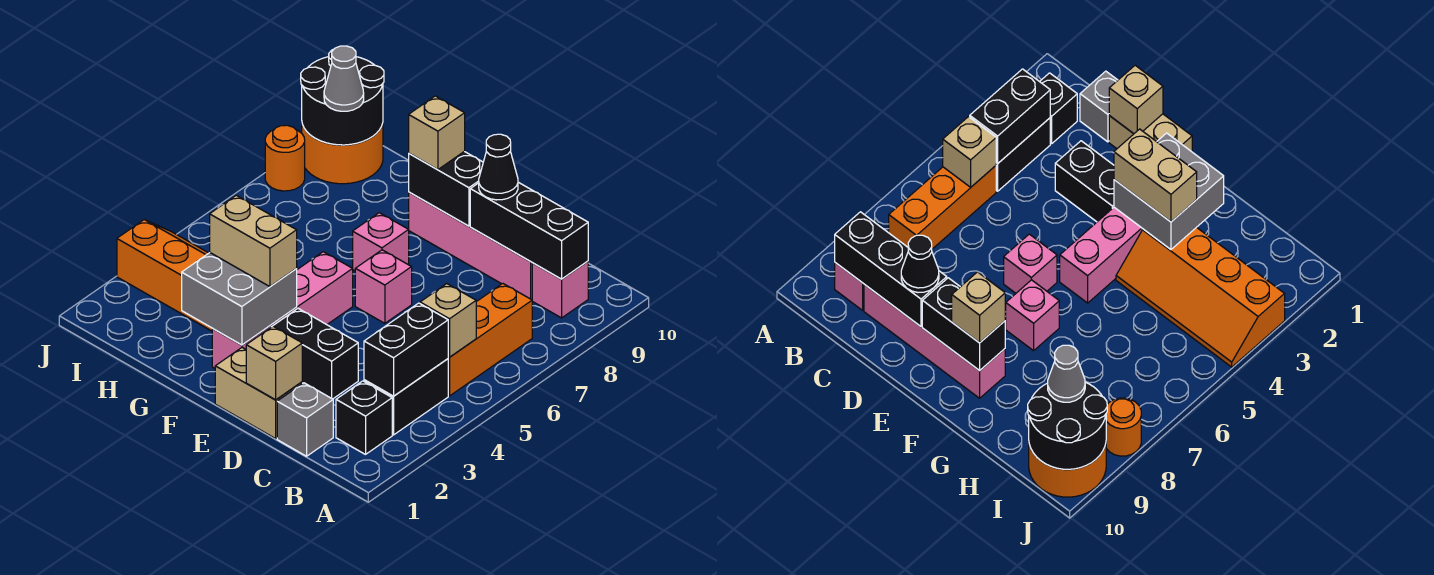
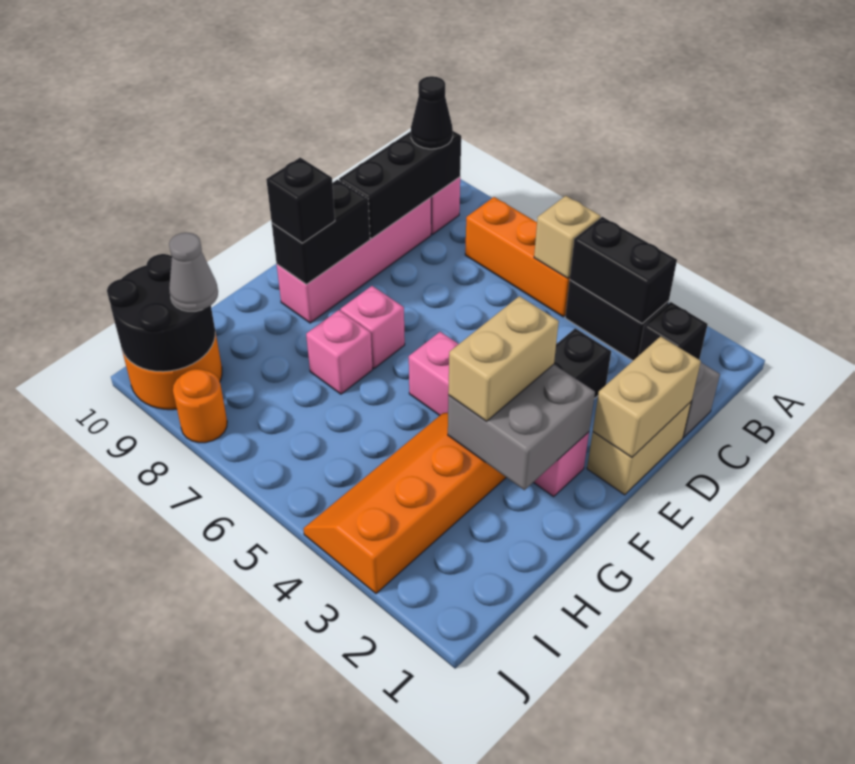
tan 1x1 brick [246,326,302,400] -> tan 1x2 brick [593,336,701,457]
black 1x1 cone [479,134,518,200] -> black 1x1 cone moved to [411,76,453,149]
pink 1x1 brick [355,250,412,323] -> pink 1x1 brick moved to [306,310,373,394]
tan 1x1 brick [409,96,465,169] -> black 1x1 brick [266,158,335,243]

